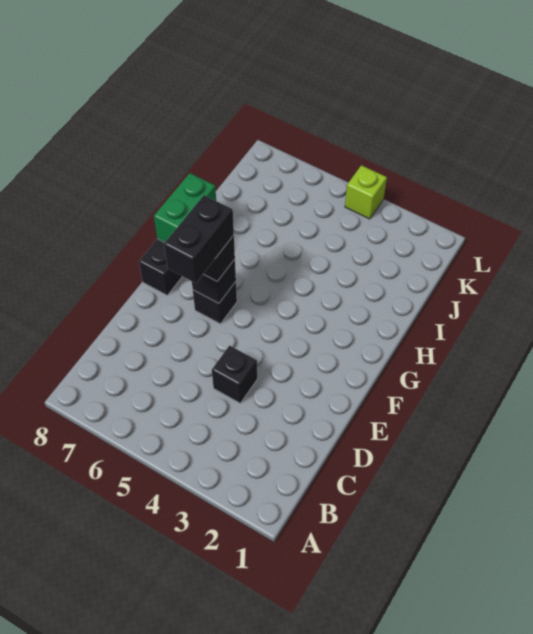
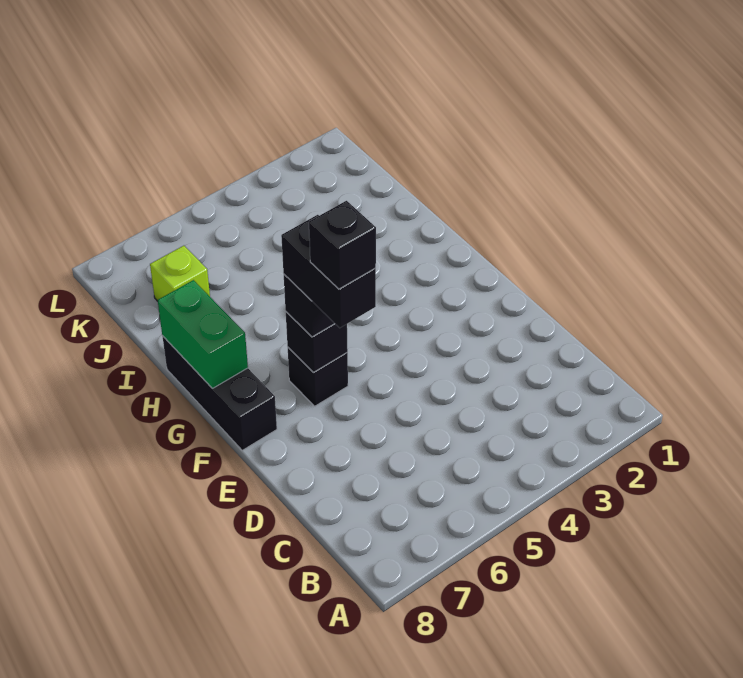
black 1x1 brick [212,346,257,403] -> black 1x1 brick moved to [309,201,376,289]
lime 1x1 brick [345,165,387,219] -> lime 1x1 brick moved to [150,246,210,301]

